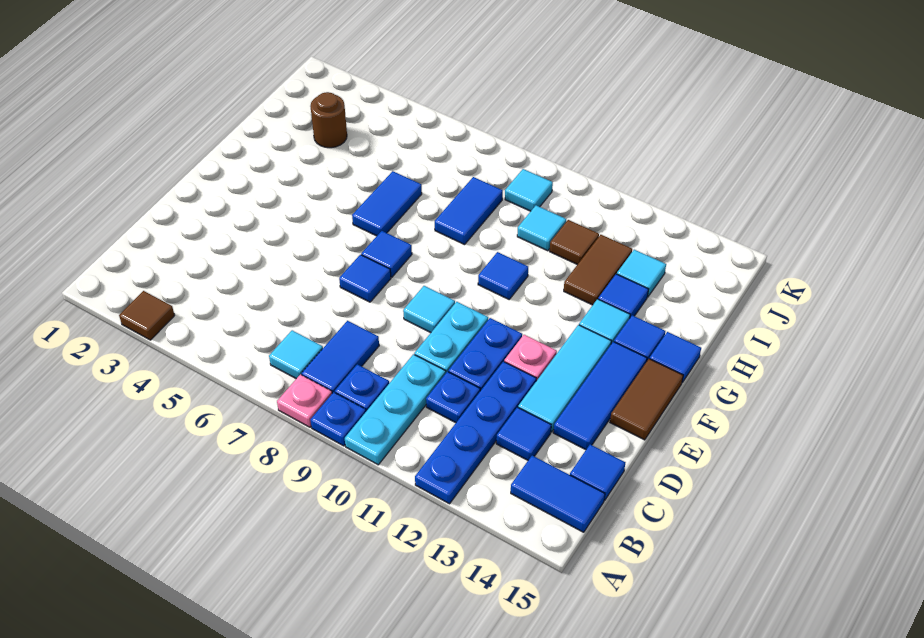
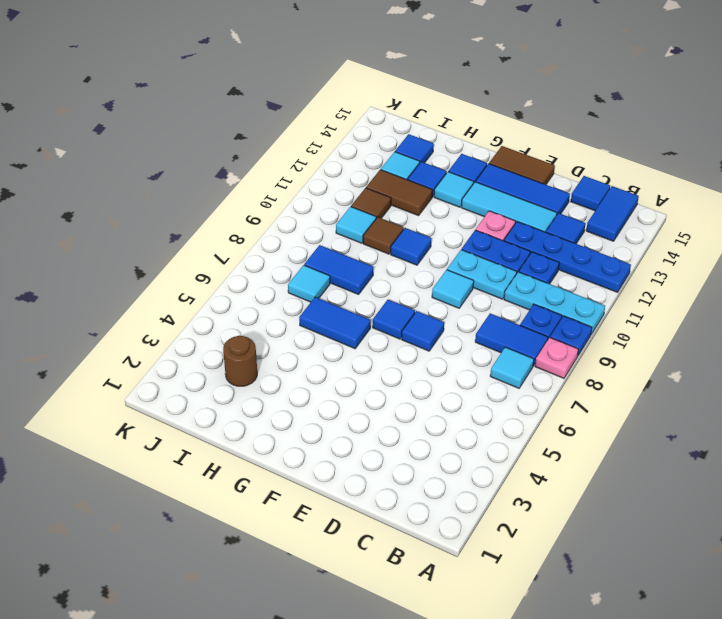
brown 1x1 tile [119,291,175,340] -> brown 1x1 tile moved to [363,217,404,254]
blue 1x1 tile [650,332,701,383] -> blue 1x1 tile moved to [395,134,434,163]
cyan 1x1 tile [505,169,553,211] -> cyan 1x1 tile moved to [288,265,330,302]

